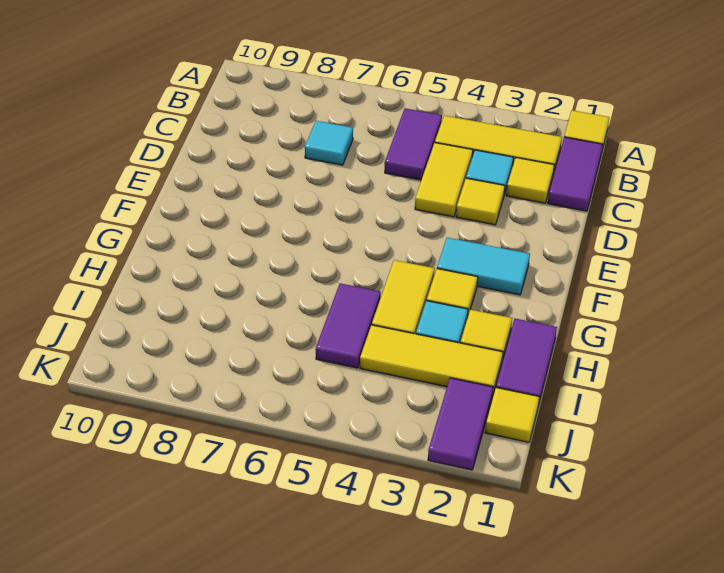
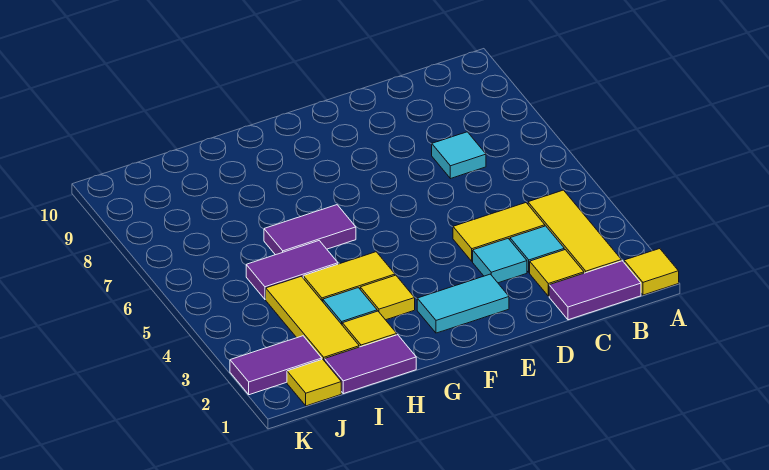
purple 1x2 tile [385,108,442,180] -> purple 1x2 tile moved to [264,205,356,255]
yellow 1x1 tile [456,178,505,225] -> cyan 1x1 tile [473,239,527,283]
cyan 1x2 tile [437,238,530,295] -> cyan 1x2 tile turned to [417,274,509,333]

